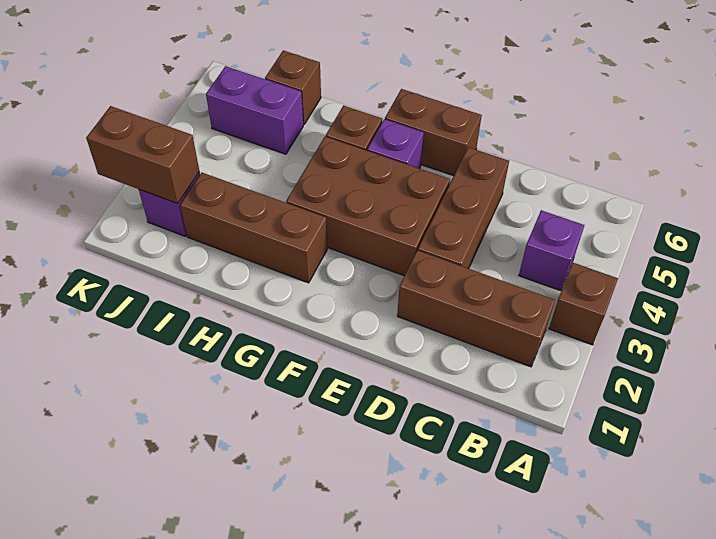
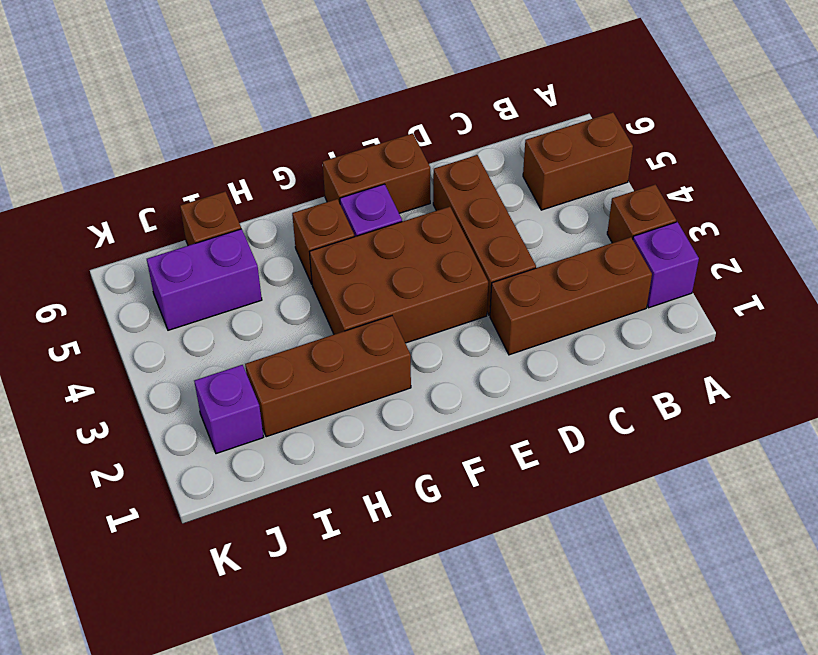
purple 1x1 brick [519,210,584,291] -> purple 1x1 brick moved to [633,222,699,308]
brown 1x2 brick [86,106,199,204] -> brown 1x2 brick moved to [523,112,633,210]

